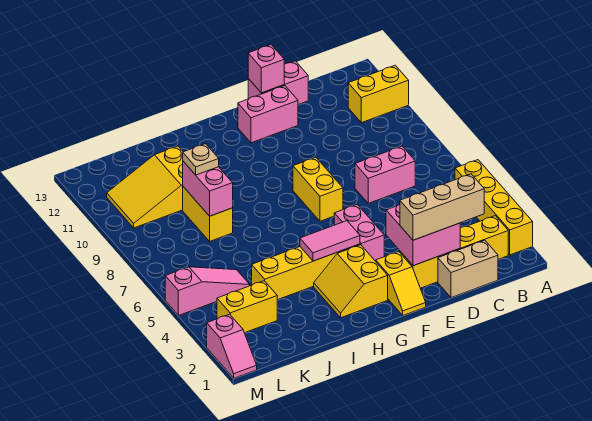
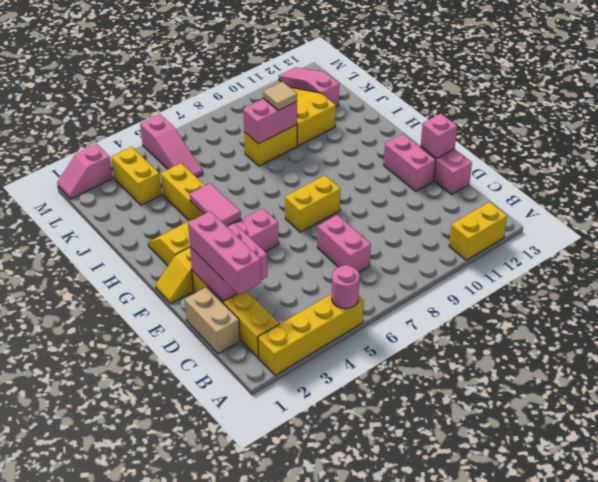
none -> pink 1x1 round brick [332,265,359,309]
yellow 1x2 brick [348,65,409,123] -> yellow 1x2 brick turned to [449,202,507,260]
tan 1x3 brick [400,174,484,240] -> pink 1x3 brick [188,211,261,295]
tan 1x1 plate [183,144,219,175] -> tan 1x1 tile [263,82,297,110]
none -> pink 1x3 slope [279,67,339,107]

